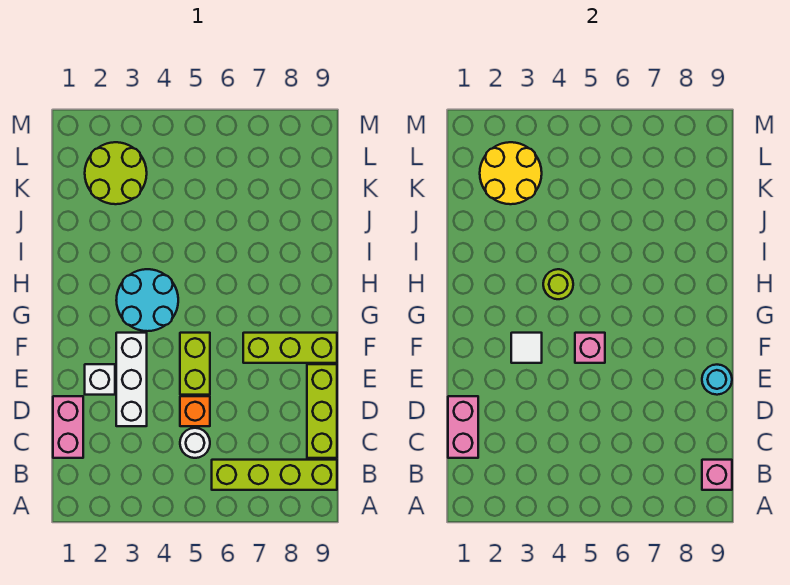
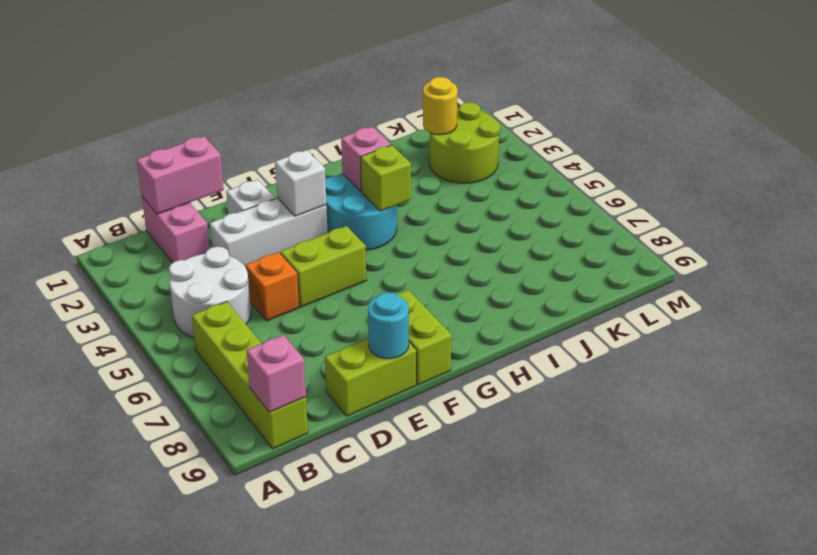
pink 1x2 brick [53,396,83,458] -> pink 1x2 brick turned to [142,197,210,263]
white 1x1 round brick [180,428,210,458] -> white 2x2 round brick [169,247,251,337]
lime 1x3 brick [307,364,337,458] -> lime 1x2 brick [325,338,416,416]
white 1x1 tile [511,333,542,363] -> white 1x1 brick [275,150,326,216]
pink 1x1 brick [575,333,605,363] -> pink 1x1 brick moved to [341,127,391,191]
lime 1x3 brick [243,333,337,363] -> lime 1x2 brick [396,290,452,385]
lime 1x1 round brick [543,269,573,299] -> lime 1x1 brick [361,145,411,211]
yellow 2x2 round brick [480,142,542,204] -> yellow 1x1 round brick [423,77,458,135]

